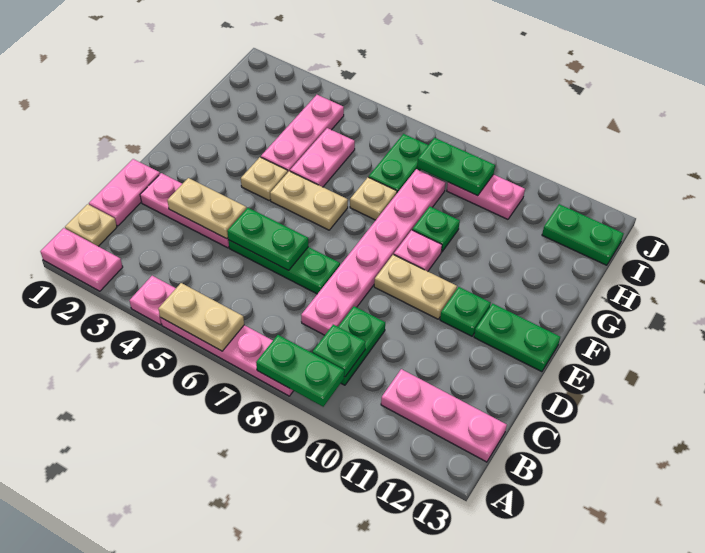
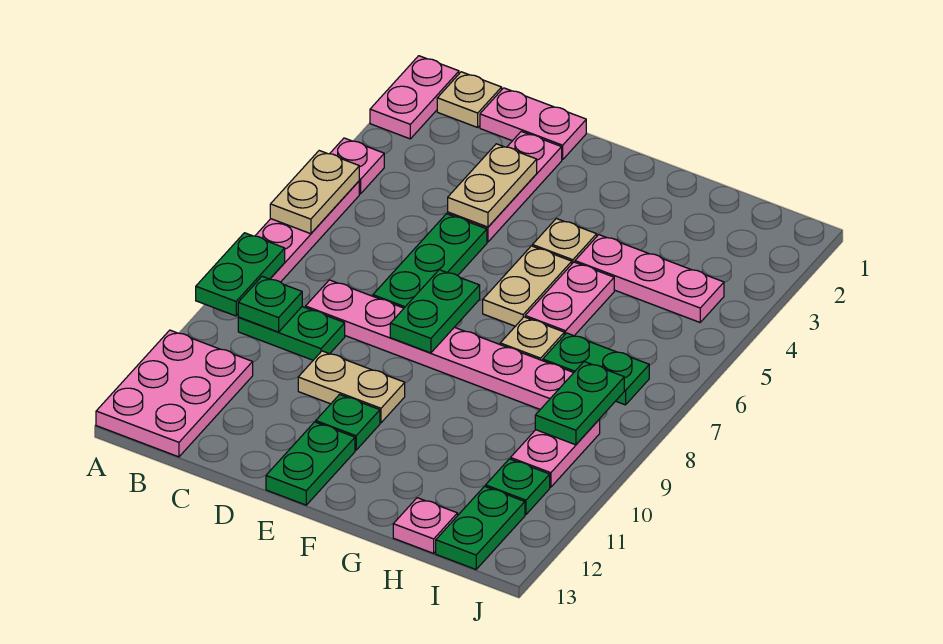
pink 1x3 plate [381,369,507,462] -> pink 2x3 plate [96,330,253,457]
green 1x2 plate [227,208,308,270] -> green 1x2 plate moved to [390,270,480,353]
tan 1x2 plate [374,255,457,319] -> tan 1x2 plate turned to [298,351,405,423]
pink 1x1 plate [394,230,442,271] -> pink 1x1 plate moved to [393,498,457,553]
pink 1x2 plate [290,128,355,187] -> pink 1x2 plate turned to [525,262,614,336]
green 1x1 plate [412,206,460,252] -> green 1x1 plate moved to [486,459,550,515]

